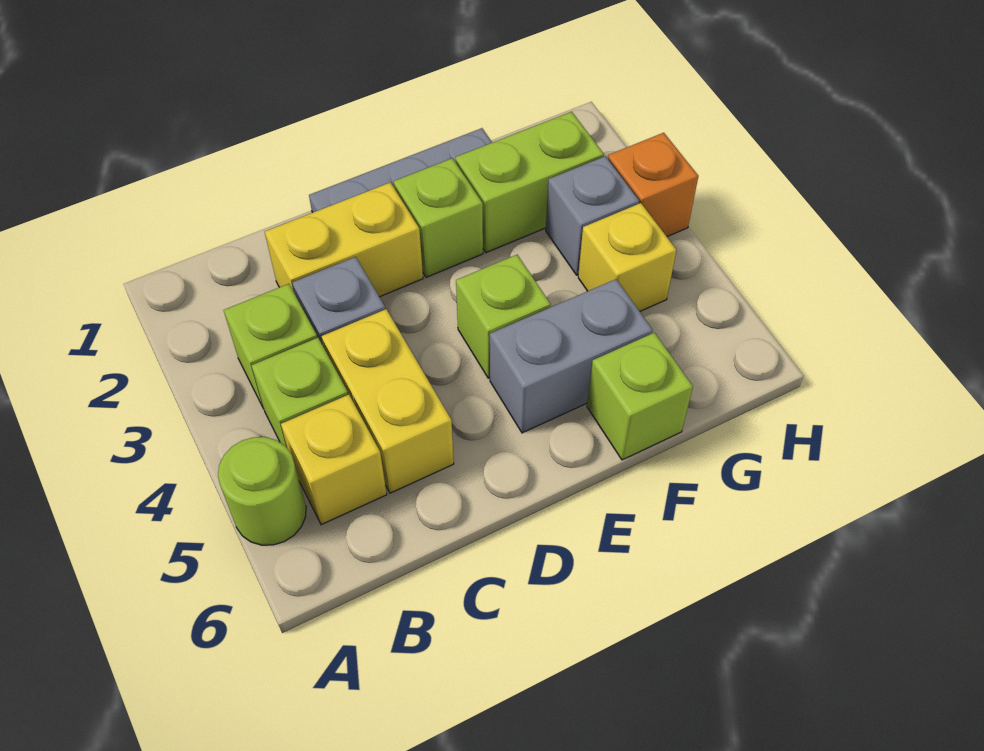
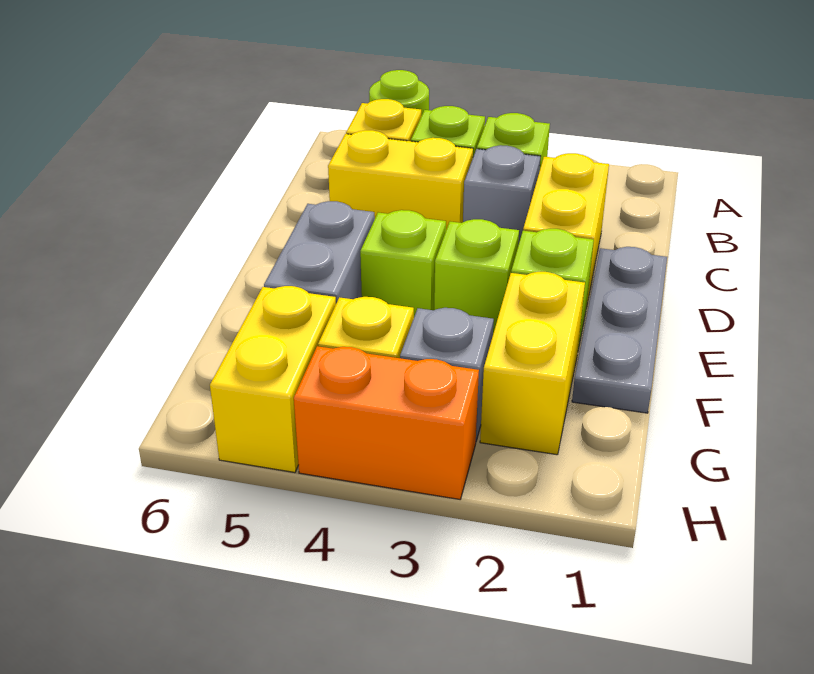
lime 1x2 brick [456,112,604,253] -> yellow 1x2 brick [480,272,585,455]
lime 1x1 brick [587,333,693,460] -> lime 1x1 brick moved to [434,219,519,333]
none -> yellow 1x2 brick [210,286,336,472]
orange 1x1 brick [608,133,698,237] -> orange 1x2 brick [294,346,479,499]

